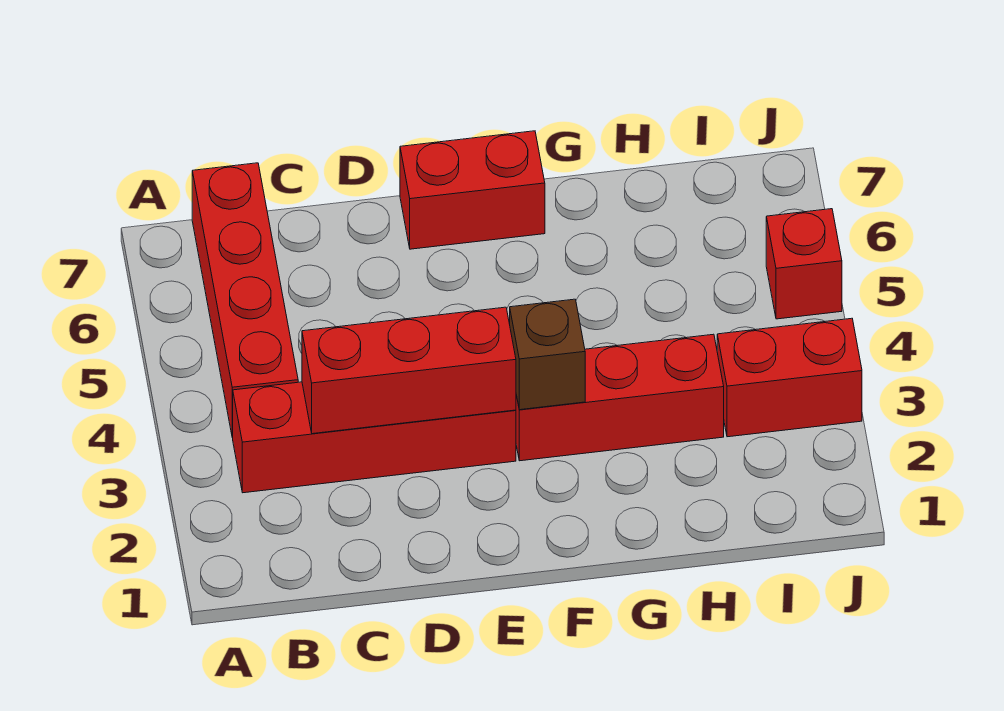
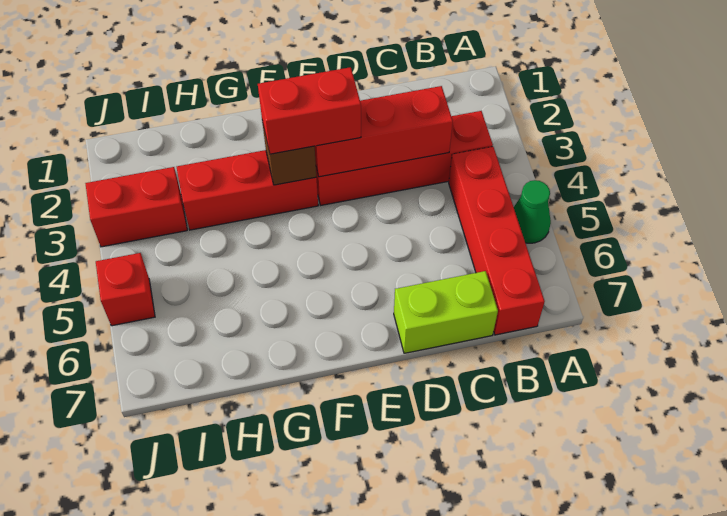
none -> green 1x1 cone [514,180,551,243]
none -> lime 1x2 brick [394,271,498,353]
red 1x2 brick [400,131,545,249] -> red 1x2 brick moved to [258,67,361,154]

